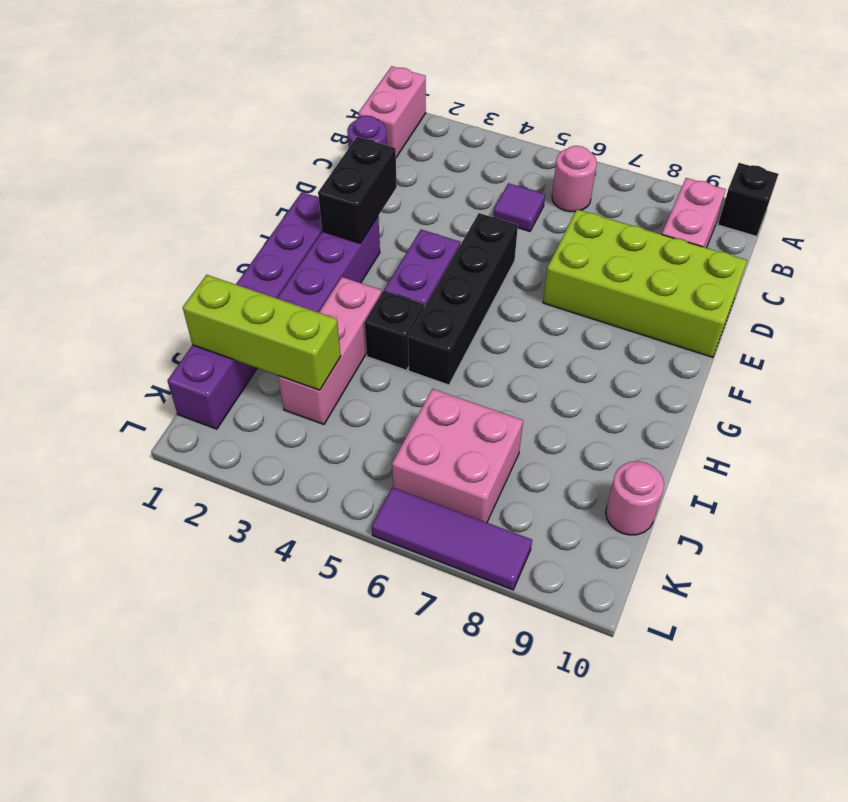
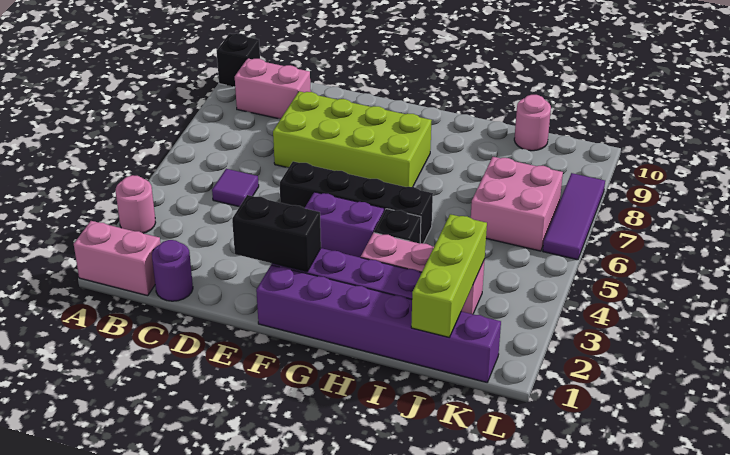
pink 1x1 round brick [552,146,597,212] -> pink 1x1 round brick moved to [116,175,156,233]
lime 2x4 brick [543,210,747,357] -> lime 2x4 brick turned to [273,91,432,187]

